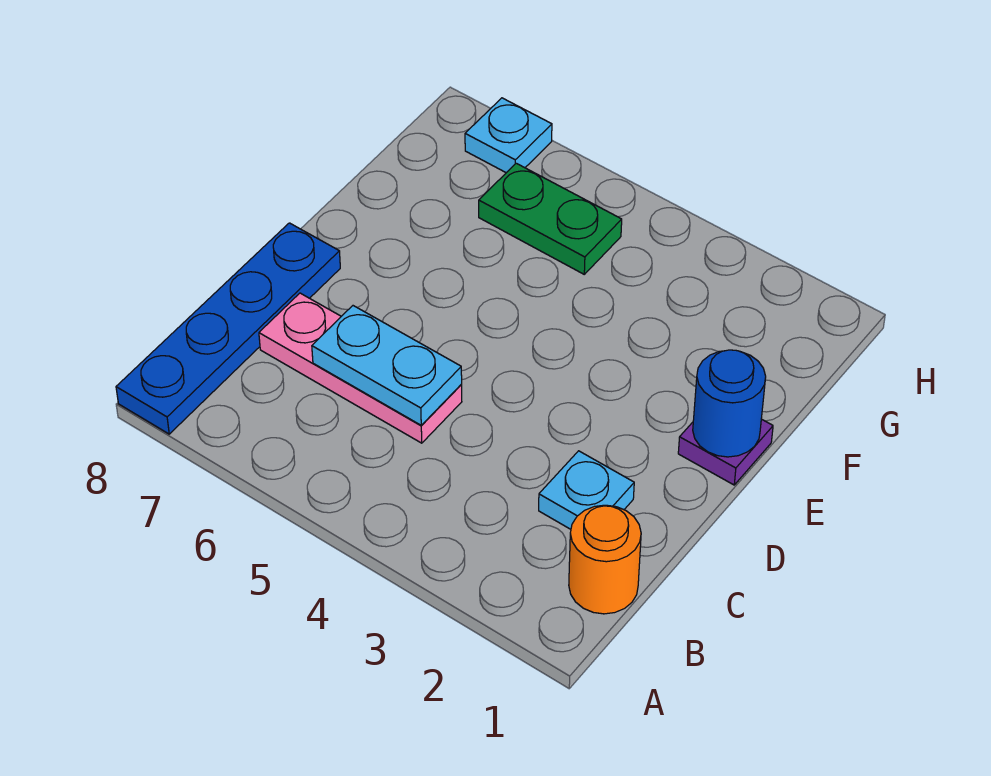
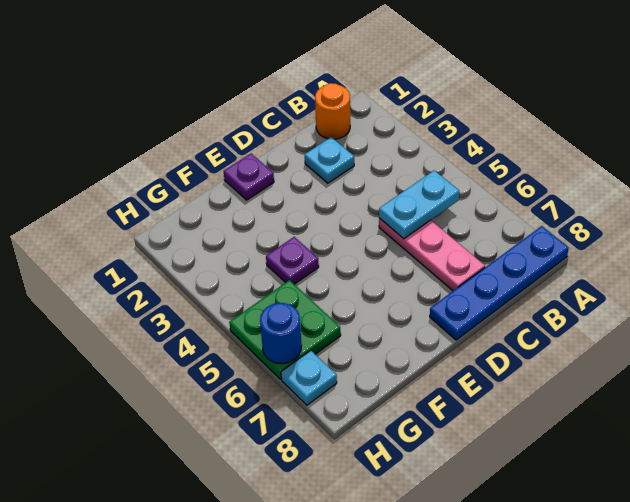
cyan 1x2 plate [312,306,462,425] -> cyan 1x2 plate turned to [379,170,459,239]
blue 1x1 round brick [693,350,766,457] -> blue 1x1 round brick moved to [260,303,302,363]
none -> purple 1x1 plate [266,237,319,284]
green 1x2 plate [479,163,622,274] -> green 2x2 plate [229,280,341,379]

